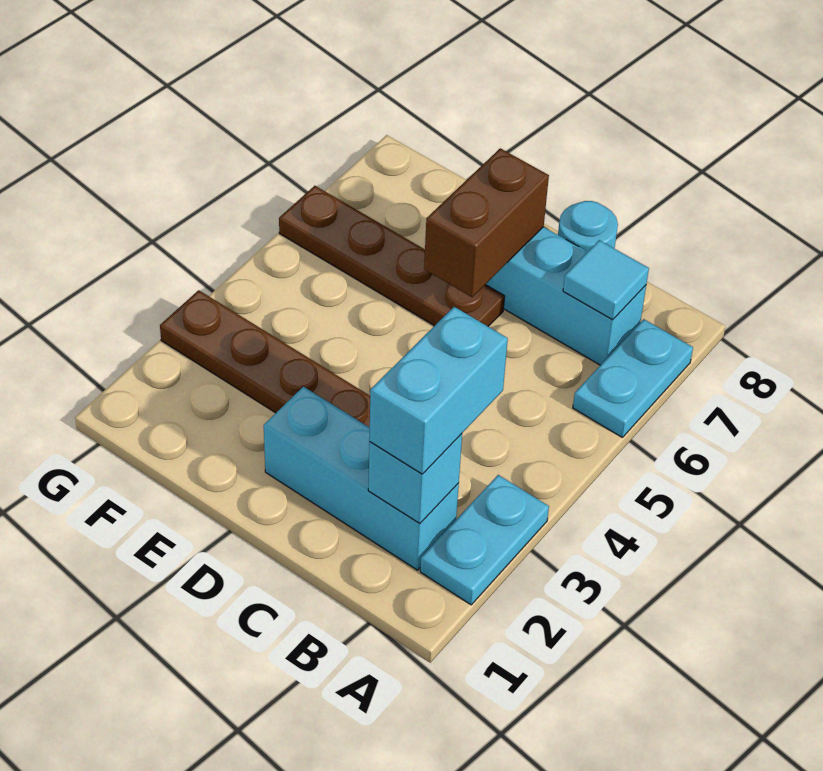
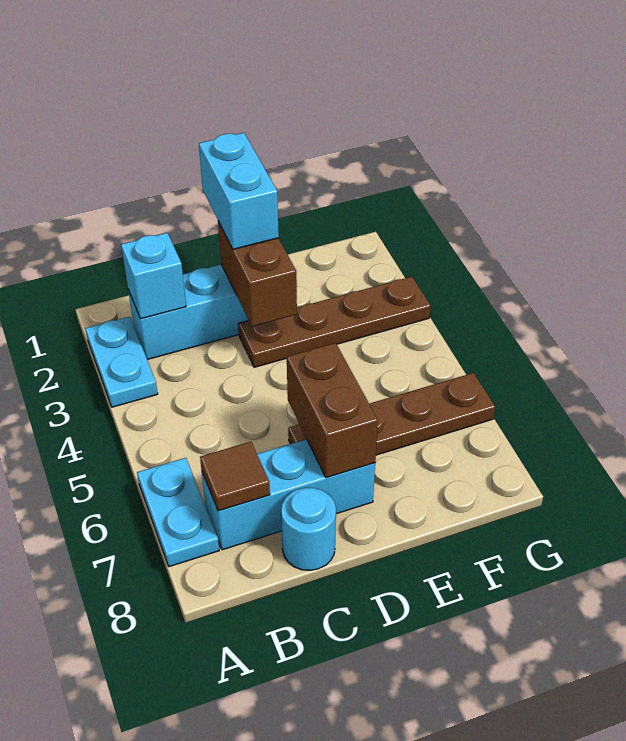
cyan 1x2 brick [369,307,508,474] -> cyan 1x2 brick moved to [199,133,279,249]
cyan 1x1 tile [563,240,649,320] -> brown 1x1 tile [200,442,270,511]
none -> brown 1x2 brick [218,221,297,327]

